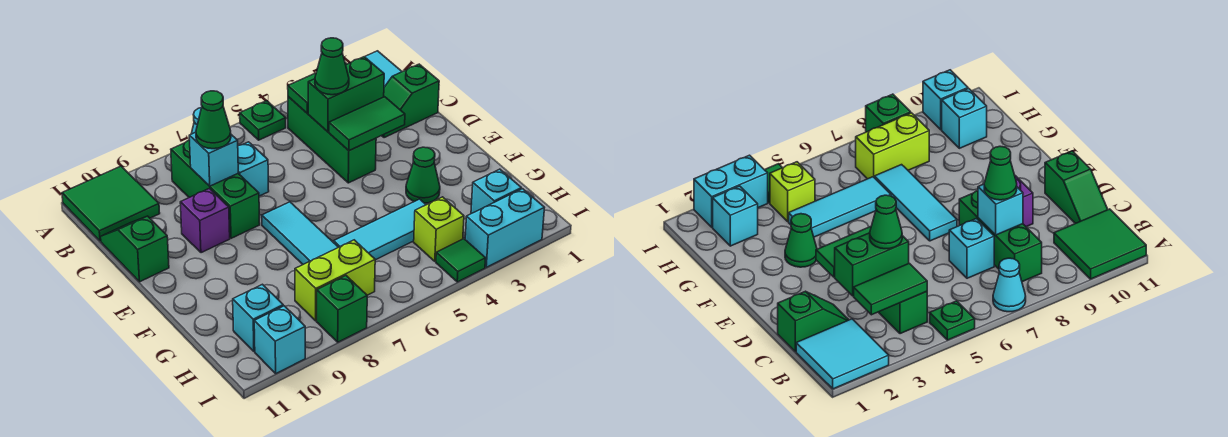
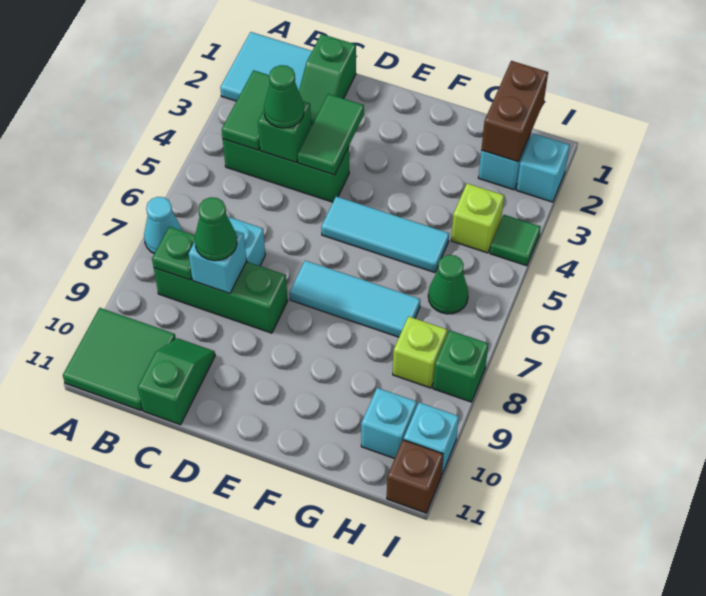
green 1x1 plate [240,101,286,140] -> green 1x1 plate moved to [152,227,195,280]
green 1x2 brick [308,57,384,132] -> green 1x1 brick [258,101,311,162]
green 1x2 slope [101,216,169,282] -> green 1x2 slope turned to [138,338,215,425]
purple 1x1 brick [180,188,230,253] -> none
green 1x1 cone [406,147,440,203] -> green 1x1 cone moved to [428,255,468,314]
cyan 1x3 tile [334,199,426,260] -> cyan 1x3 tile turned to [321,196,449,273]
none -> brown 1x2 brick [481,61,548,162]
lime 1x2 brick [295,240,375,321] -> lime 1x1 brick [393,316,447,388]
cyan 1x2 brick [465,189,544,267] -> cyan 1x1 brick [517,133,570,202]
none -> brown 1x1 brick [387,440,443,513]

